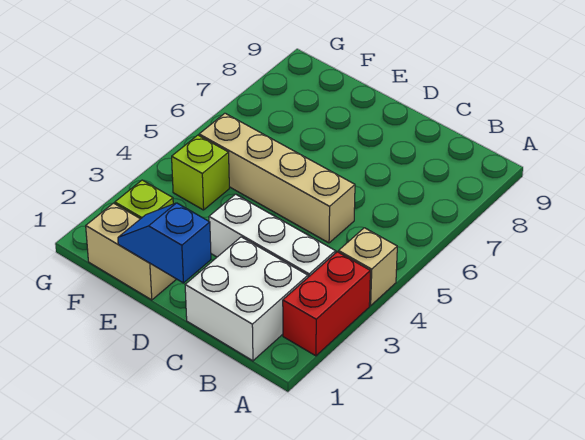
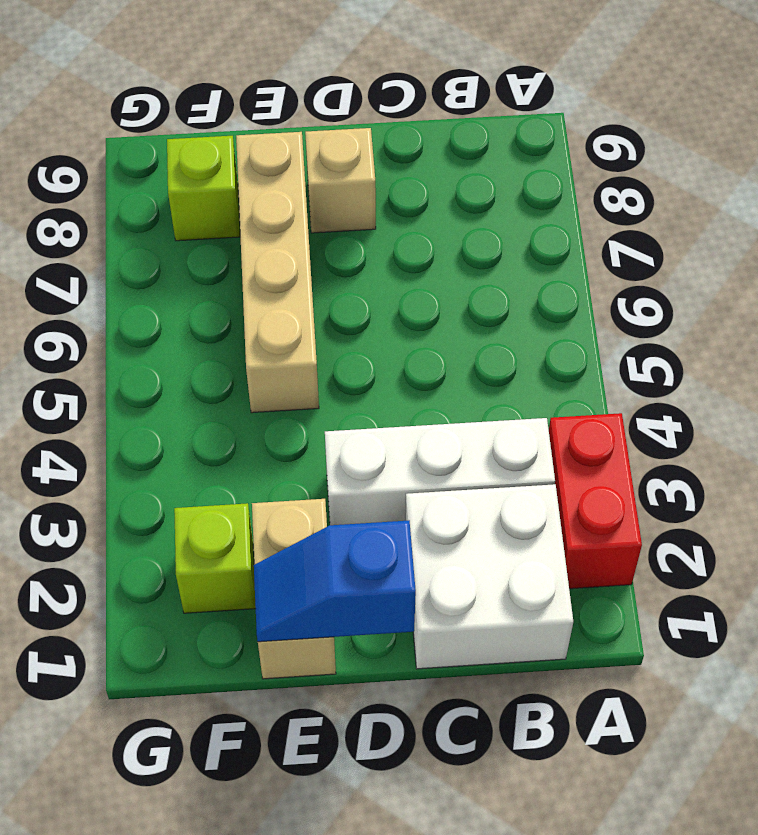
tan 1x1 brick [338,228,397,306] -> tan 1x1 brick moved to [305,128,376,233]
tan 1x4 brick [199,113,355,243] -> tan 1x4 brick turned to [236,132,319,413]
tan 1x2 brick [86,203,176,300] -> tan 1x2 brick turned to [252,499,336,679]
lime 1x1 brick [172,135,229,210] -> lime 1x1 brick moved to [167,136,240,241]

